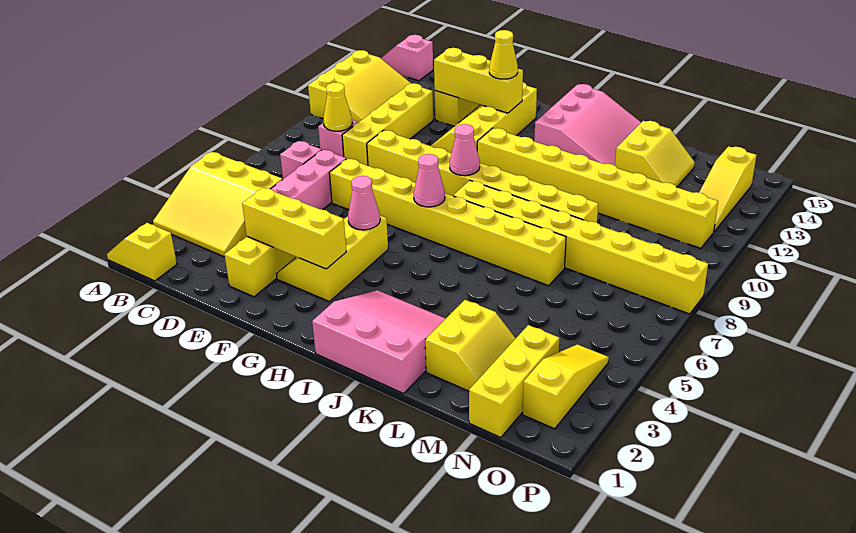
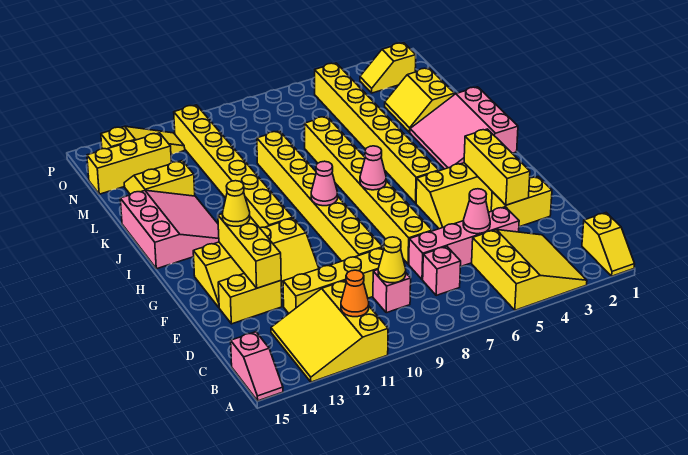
yellow 3x3 slope [308,50,411,123] -> yellow 3x3 slope turned to [271,280,388,382]
none -> orange 1x1 cone [341,270,369,317]
pink 1x1 cone [348,176,380,230] -> pink 1x1 cone moved to [463,189,490,234]
yellow 1x8 brick [453,181,708,314] -> yellow 1x8 brick moved to [315,63,439,203]
pink 3x3 slope [534,84,641,165] -> pink 3x3 slope turned to [120,190,219,269]
yellow 2x2 slope [425,300,516,391] -> yellow 2x2 slope turned to [385,68,455,133]
yellow 1x3 brick [469,325,559,438] -> yellow 1x3 brick moved to [87,133,171,194]
yellow 1x3 slope [523,345,609,429] -> yellow 1x2 slope [360,43,416,93]

